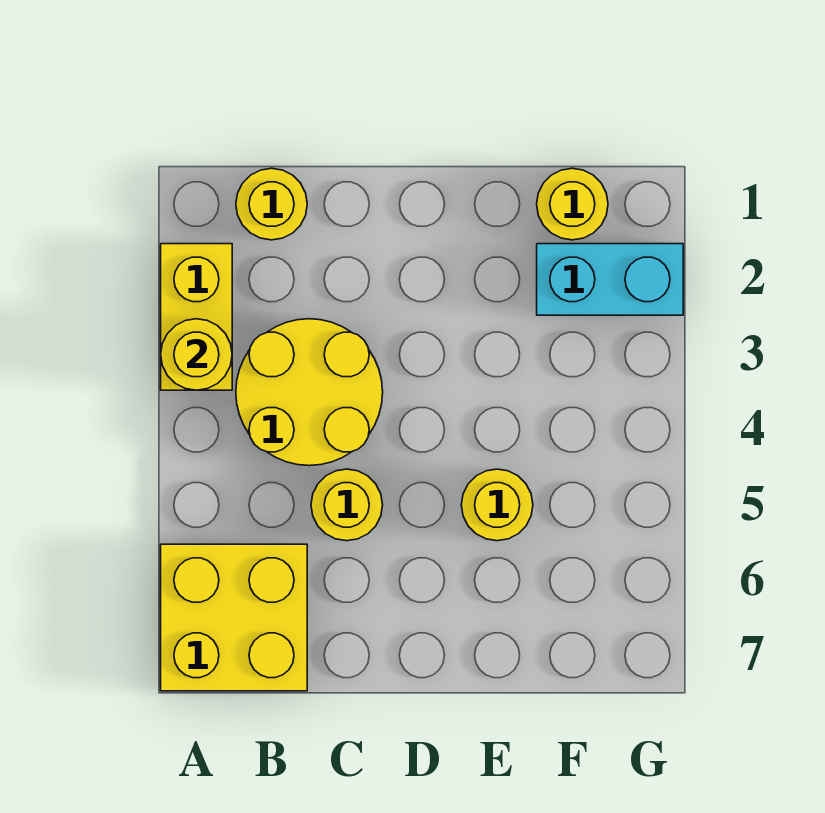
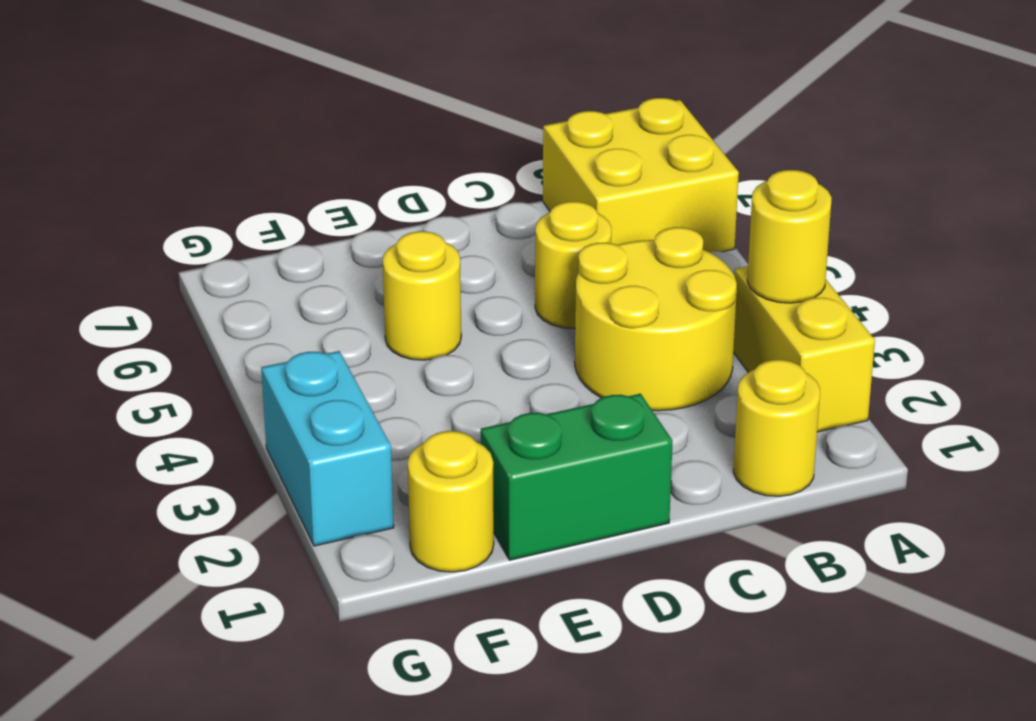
none -> green 1x2 brick [481,394,673,560]
cyan 1x2 brick [537,244,683,315] -> cyan 1x2 brick turned to [261,351,394,546]

